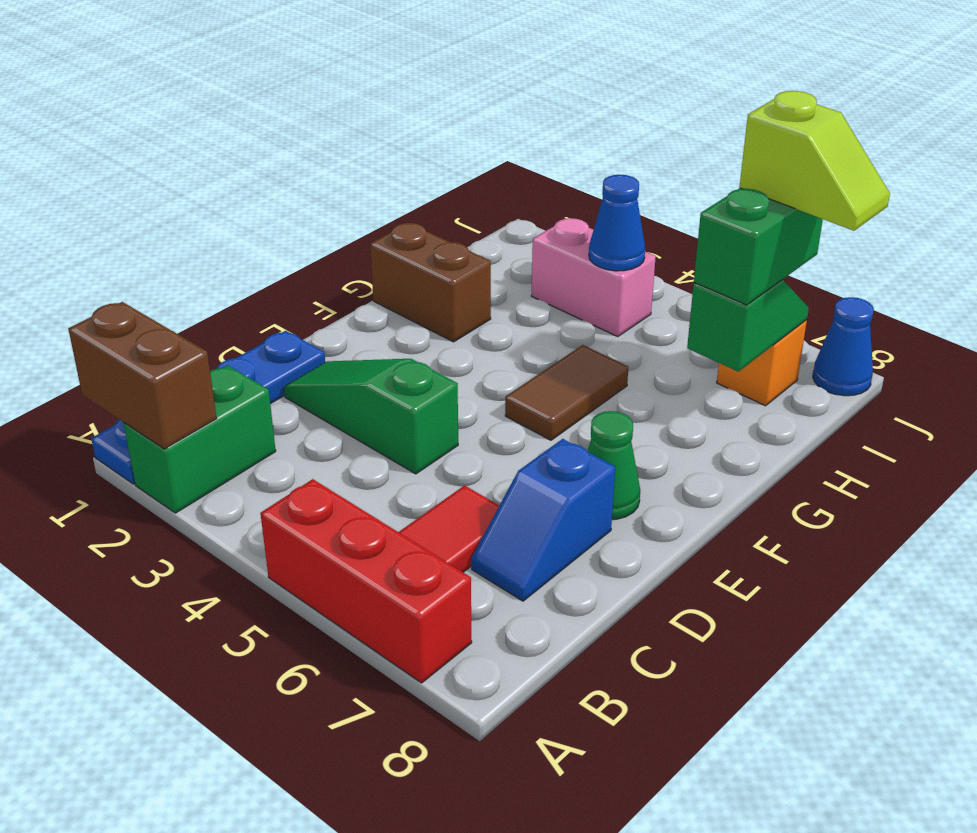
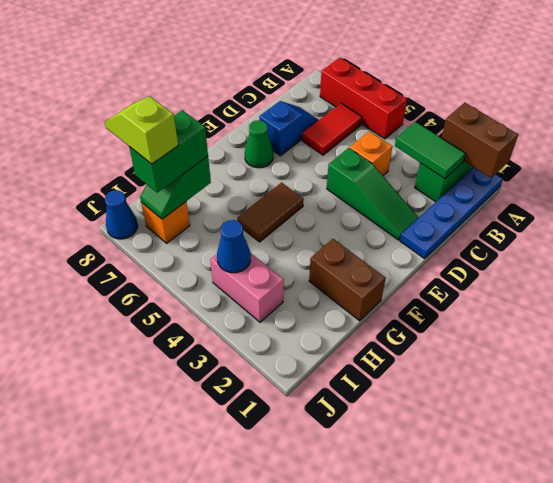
none -> green 1x2 tile [395,122,466,179]
none -> orange 1x1 brick [350,131,392,175]

